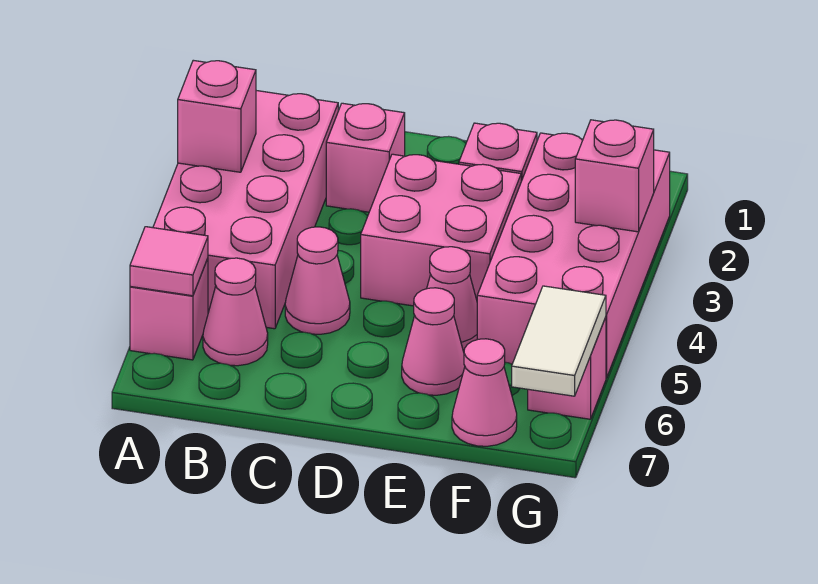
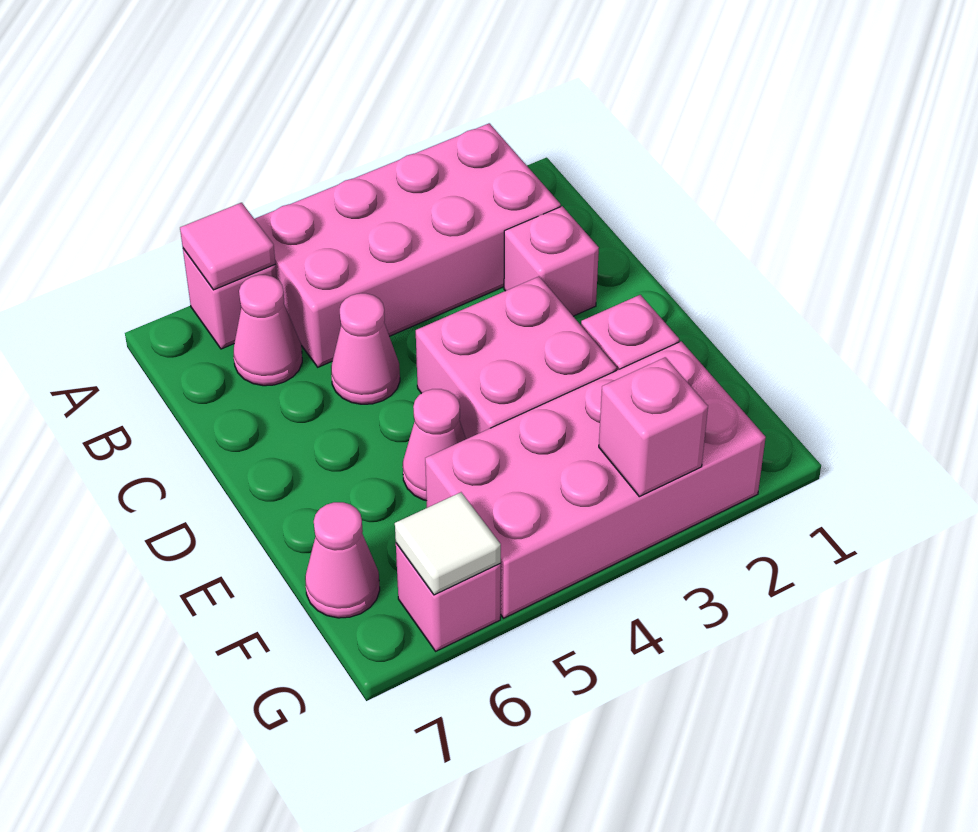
pink 1x1 brick [178,60,256,172] -> none
pink 1x1 cone [402,288,465,395] -> none
white 1x2 tile [512,286,606,396] -> white 1x1 tile [395,492,501,595]

